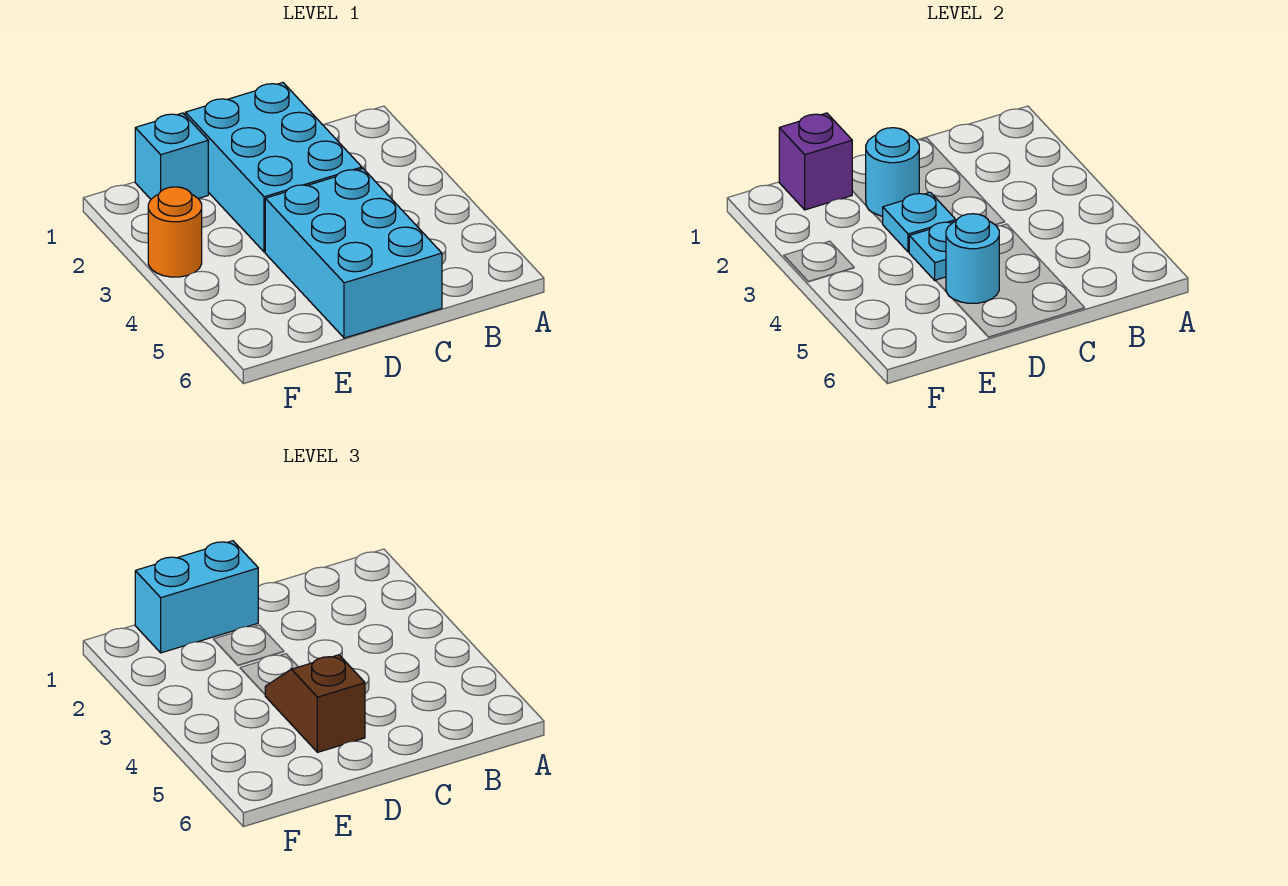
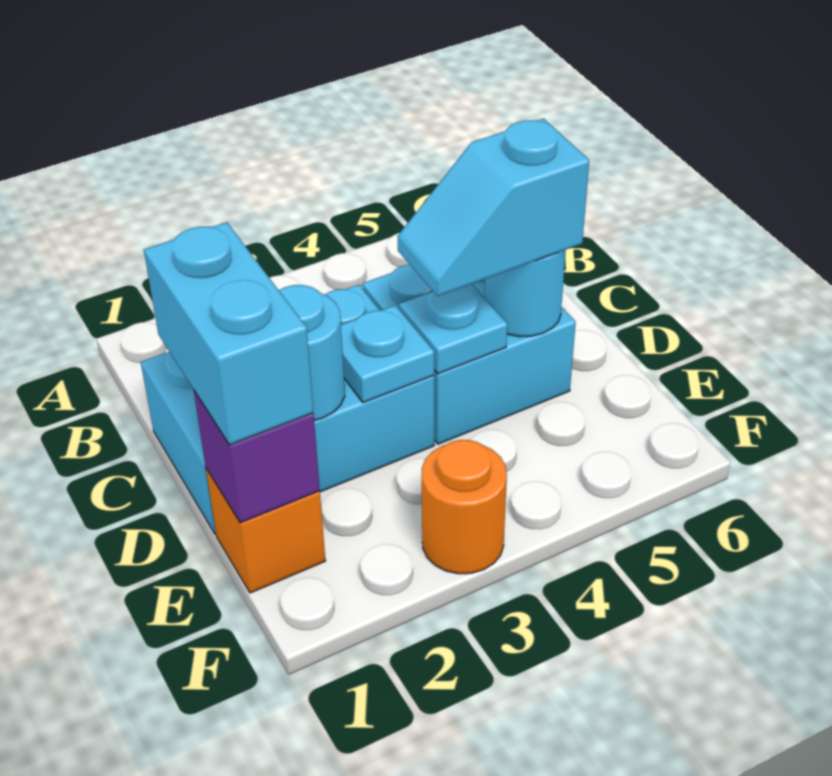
cyan 2x3 brick [265,169,442,338] -> cyan 2x2 brick [362,264,576,444]
brown 1x2 slope [265,655,365,752] -> cyan 1x2 slope [397,119,589,296]
cyan 1x1 brick [135,113,208,199] -> orange 1x1 brick [206,469,325,593]

